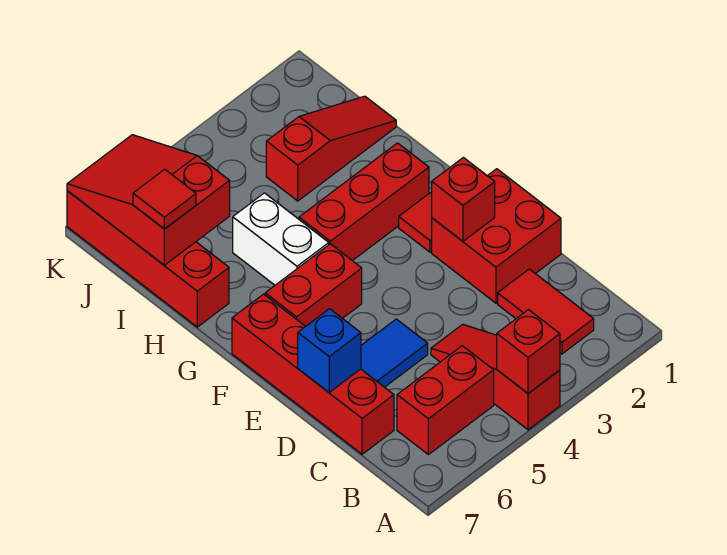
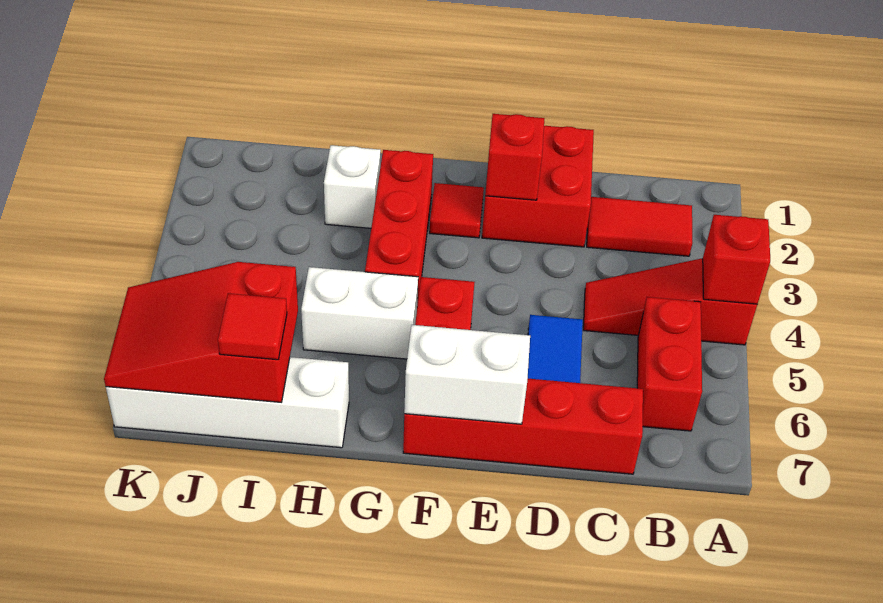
blue 1x1 brick [298,309,361,392] -> none
none -> white 1x2 brick [404,325,530,424]
none -> white 1x1 brick [324,145,381,228]
red 1x4 brick [67,191,229,327] -> white 1x4 brick [106,357,349,448]
red 1x3 slope [266,96,396,201] -> none

